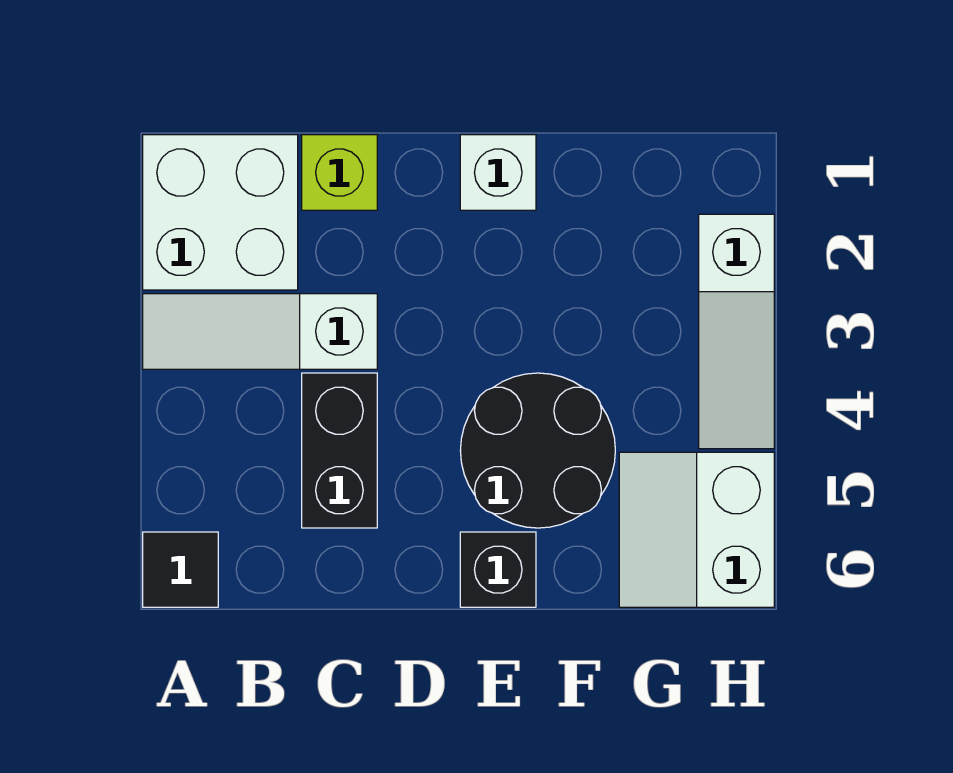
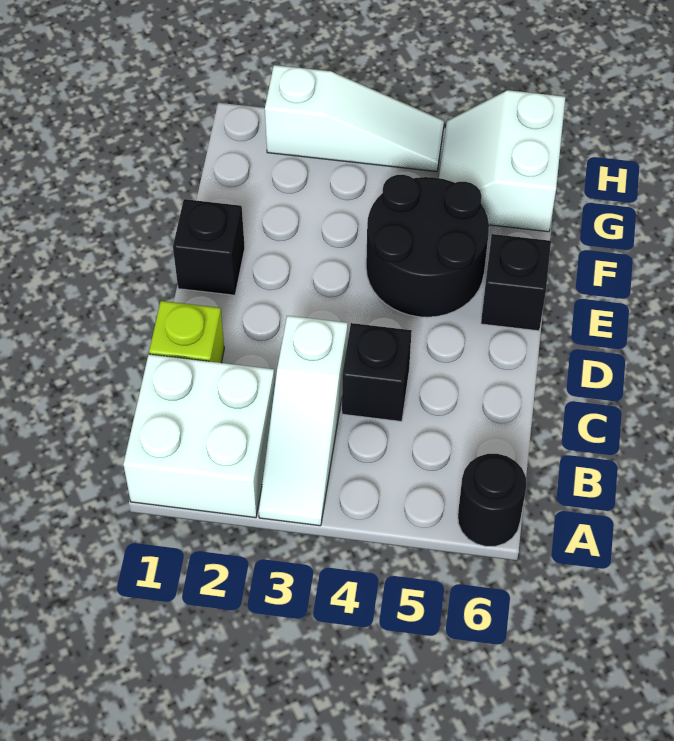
black 1x1 tile [143,532,218,607] -> black 1x1 round brick [458,454,526,546]
black 1x2 brick [302,373,377,528] -> black 1x1 brick [342,323,412,421]
white 1x1 brick [460,135,536,210] -> black 1x1 brick [173,199,245,295]
white 2x2 slope [619,452,774,607] -> white 2x2 slope turned to [439,90,565,232]

